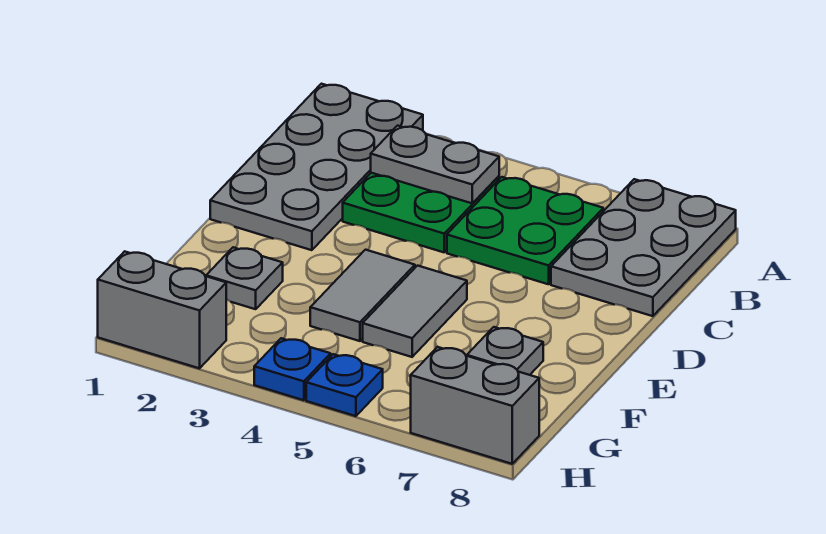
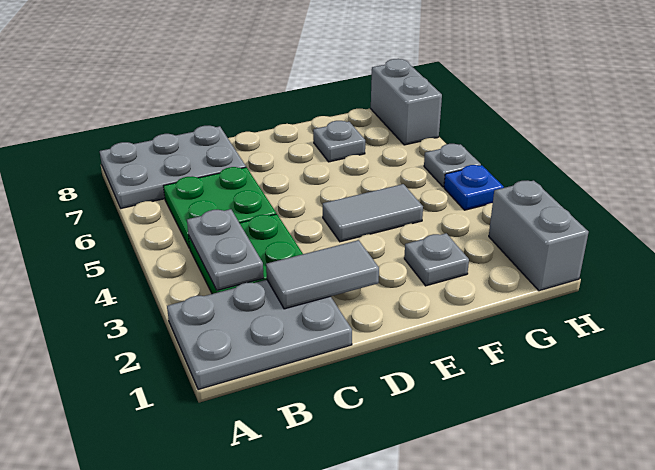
grey 2x4 plate [210,84,423,250] -> grey 2x3 plate [167,280,352,390]
grey 1x2 tile [363,266,467,357] -> grey 1x2 tile moved to [266,240,379,309]
blue 1x1 plate [306,354,383,416] -> grey 1x1 plate [424,144,481,187]

